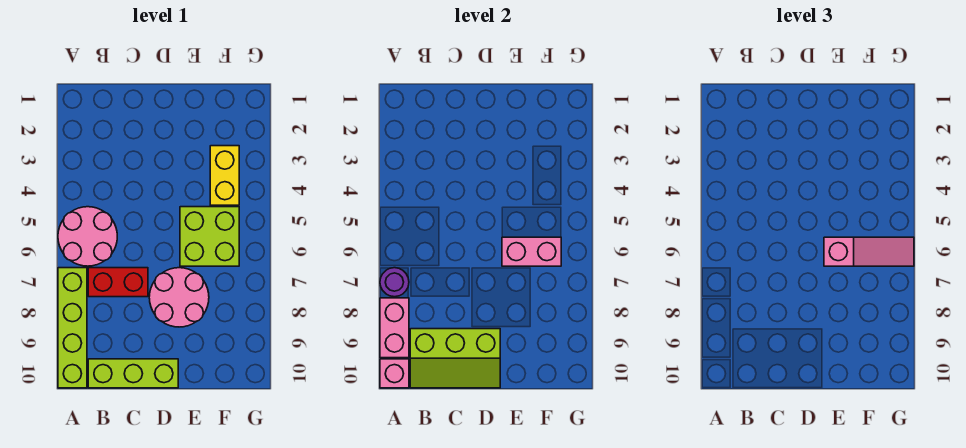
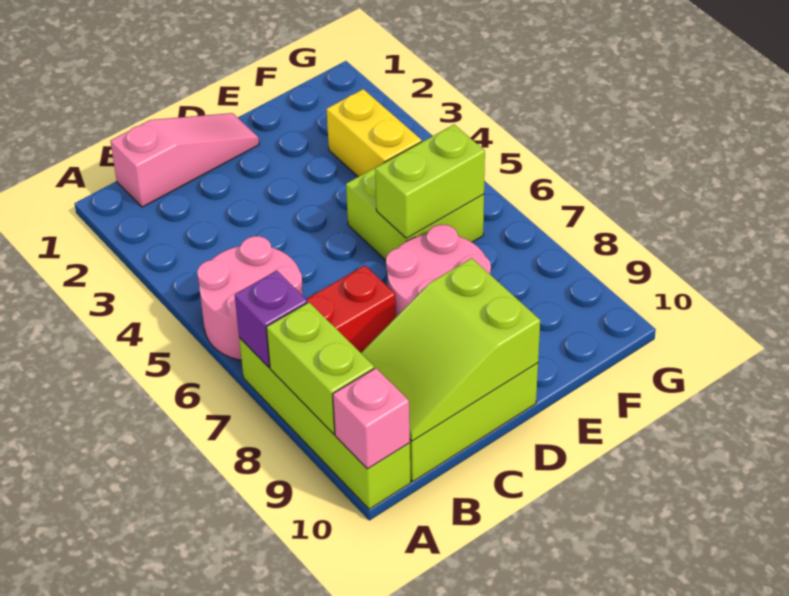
purple 1x1 round brick [380,268,409,297] -> purple 1x1 brick [235,271,308,367]
pink 1x2 brick [380,298,409,358] -> lime 1x2 brick [266,302,374,434]
lime 2x3 slope [410,329,500,388] -> lime 2x3 slope turned to [361,258,540,441]
pink 1x2 brick [502,237,561,266] -> lime 1x2 brick [375,125,485,239]
pink 1x3 slope [824,237,914,266] -> pink 1x3 slope moved to [110,113,259,207]

